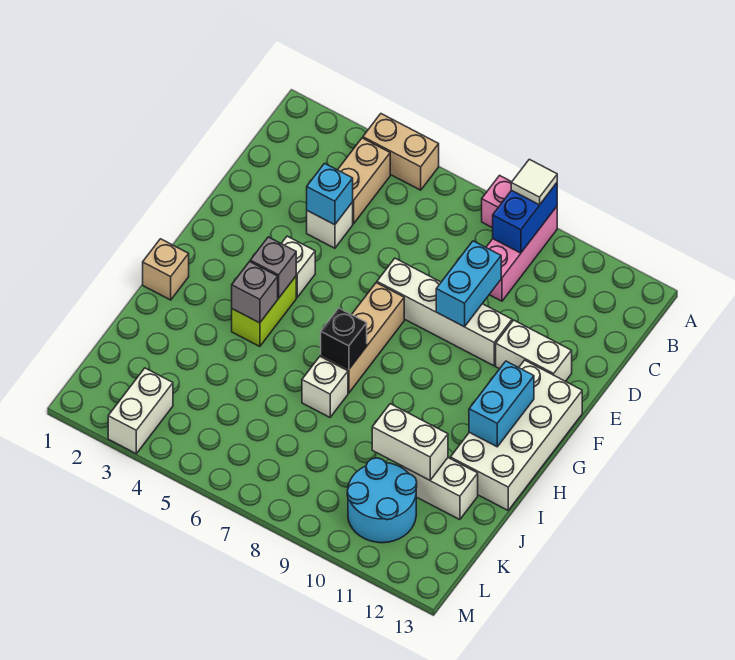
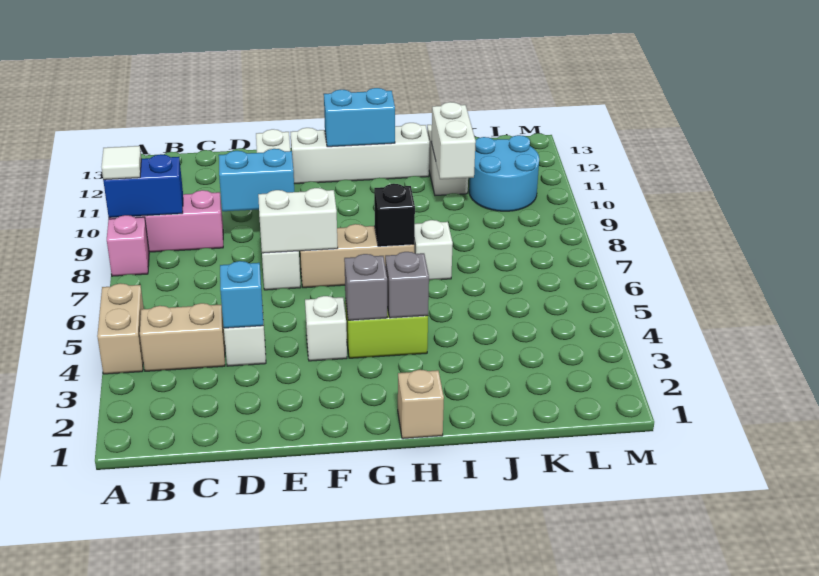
white 2x4 brick [450,360,582,510] -> white 1x4 brick [291,123,430,184]
white 1x2 brick [108,368,173,454] -> white 1x2 brick moved to [258,188,338,253]

